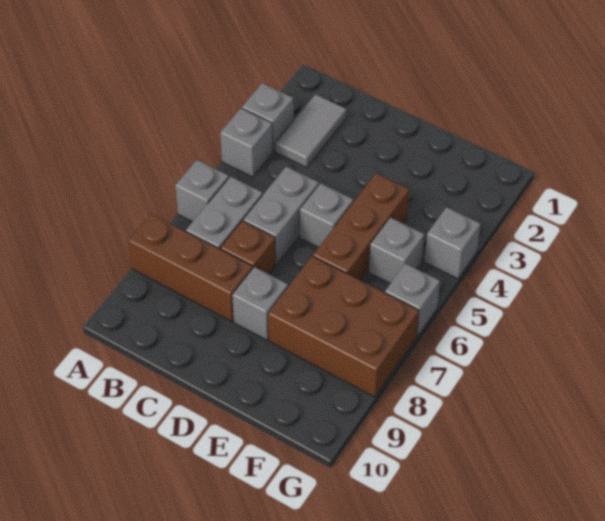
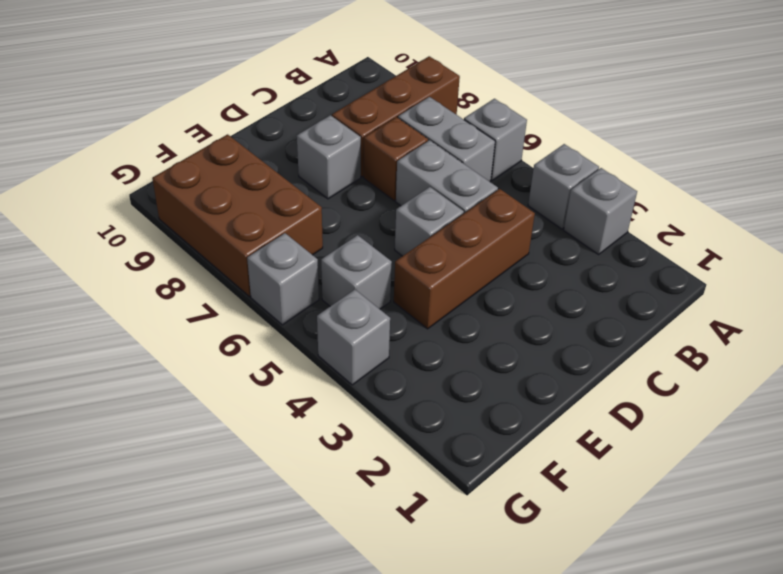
grey 1x2 tile [275,94,346,167] -> none
brown 1x3 brick [313,173,409,281] -> brown 1x3 brick turned to [394,189,535,329]
brown 2x3 brick [268,256,419,397] -> brown 2x3 brick turned to [152,134,323,297]

